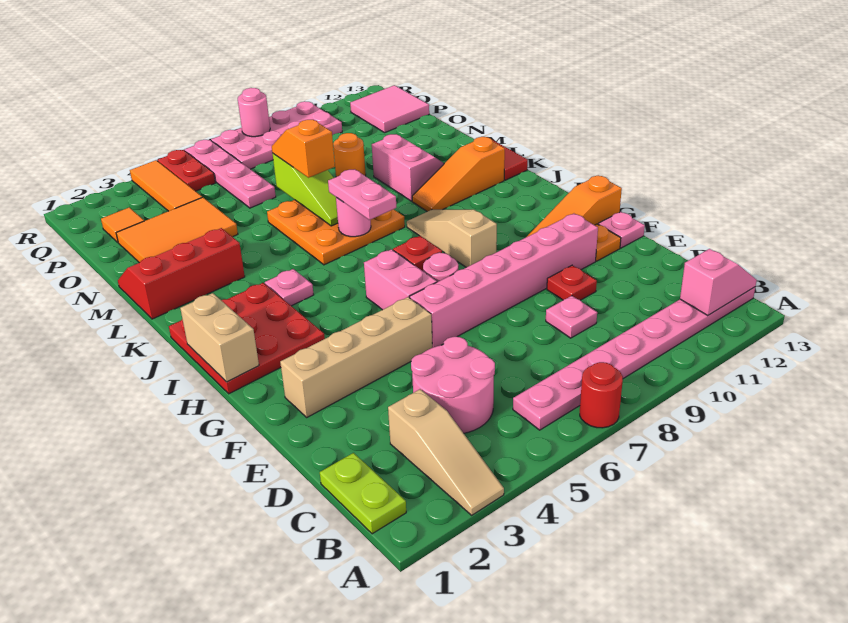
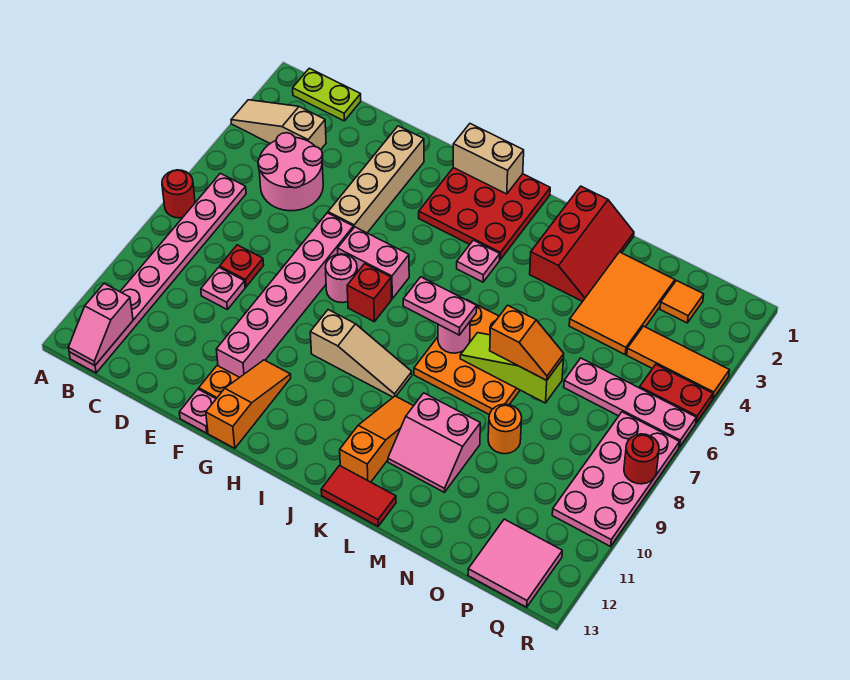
red 1x1 plate [547,265,597,300] -> red 1x1 plate moved to [220,245,264,287]
pink 1x1 round brick [238,88,270,137] -> red 1x1 round brick [624,434,659,484]

